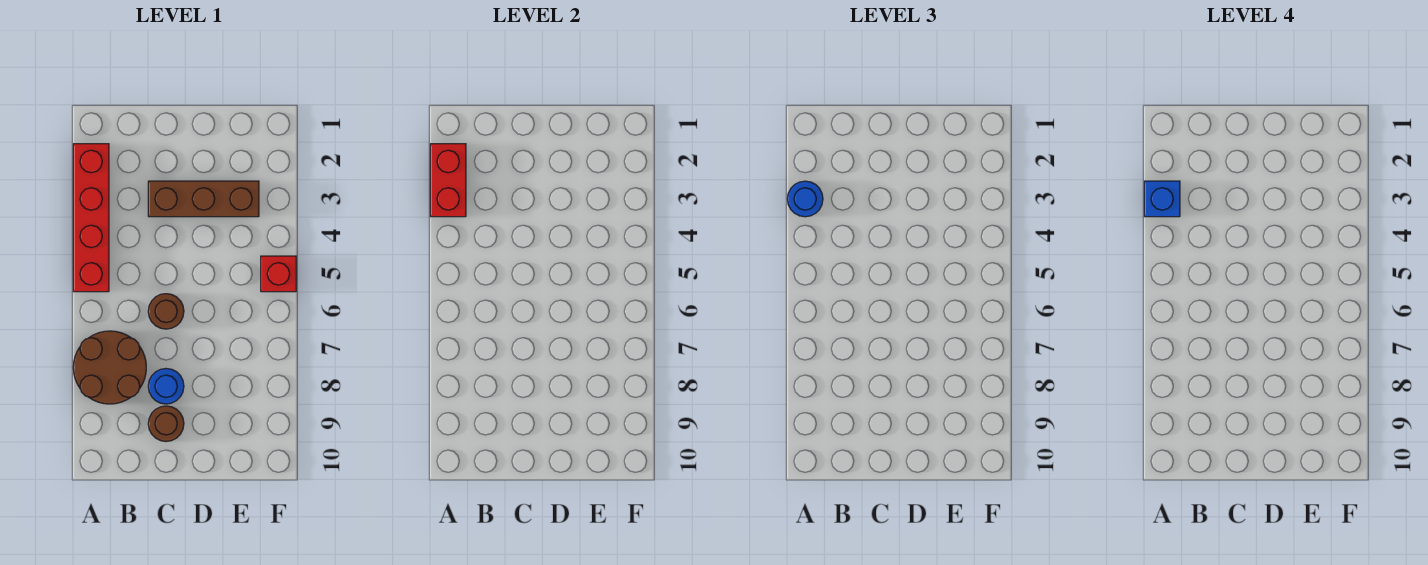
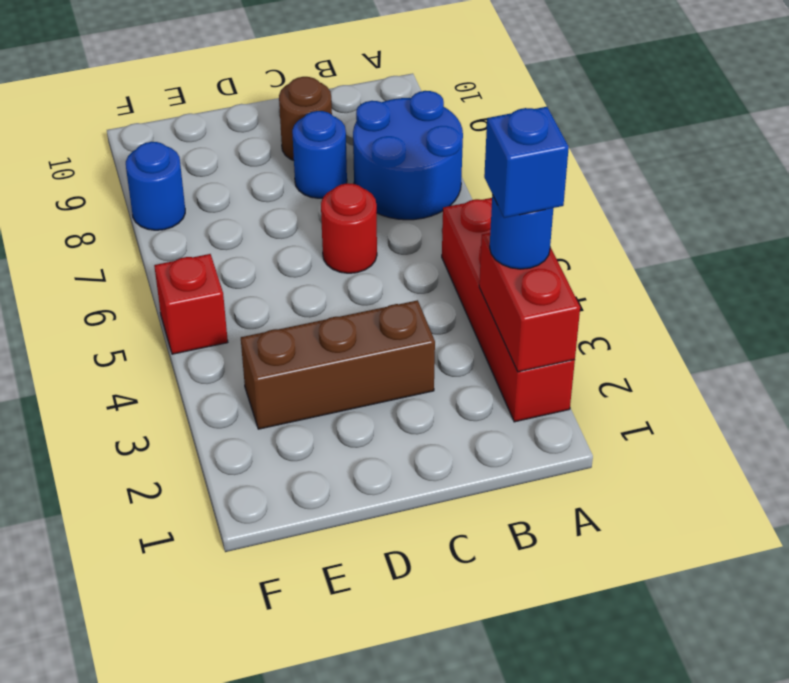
brown 2x2 round brick [73,331,146,404] -> blue 2x2 round brick [353,91,463,220]
brown 1x1 round brick [148,294,184,329] -> red 1x1 round brick [321,183,377,273]
none -> blue 1x1 round brick [126,142,185,230]

